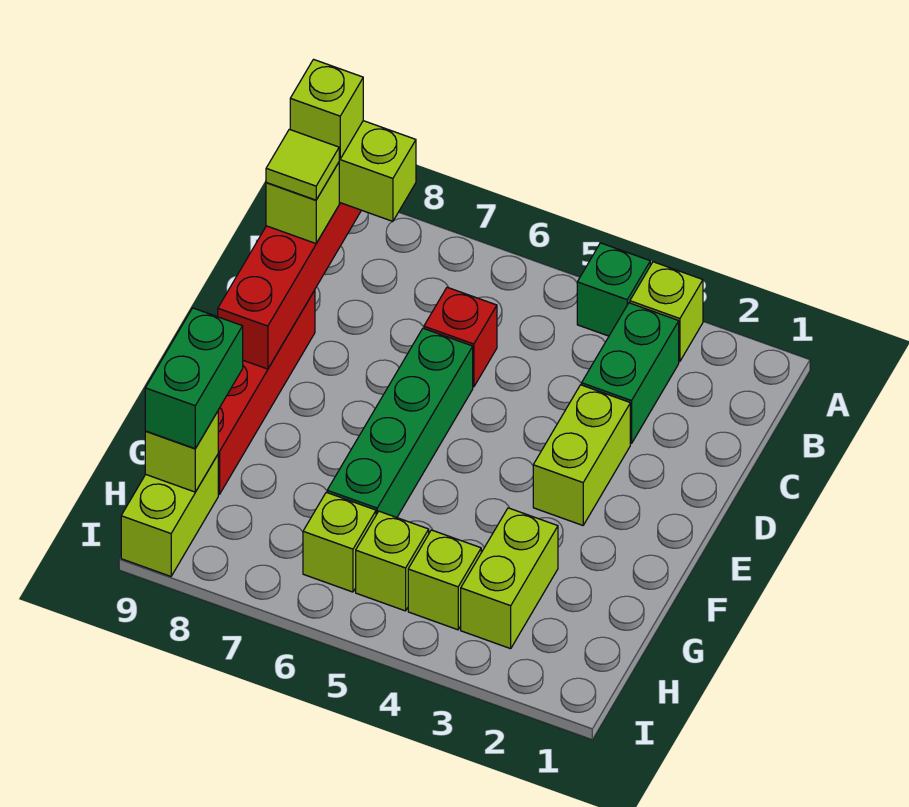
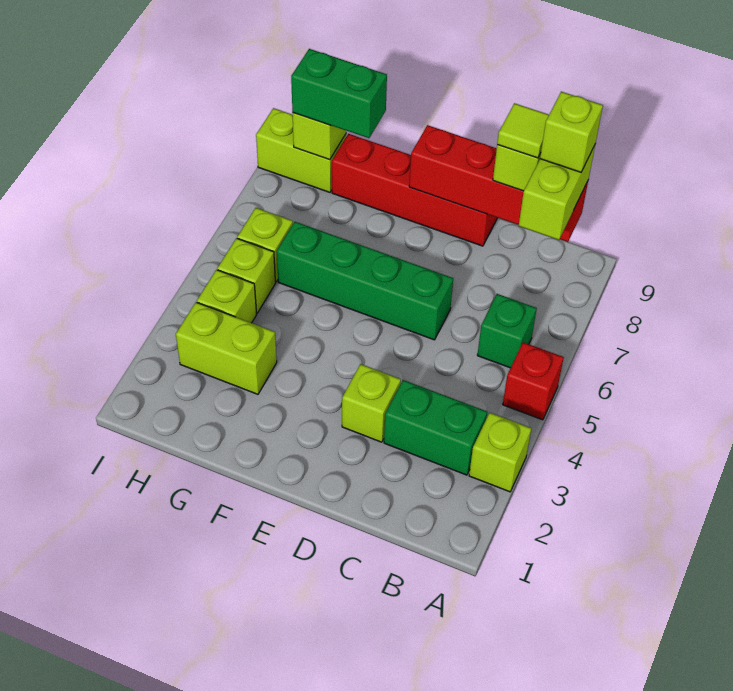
green 1x1 brick [577,243,650,336] -> green 1x1 brick moved to [477,294,537,368]
red 1x1 brick [424,287,497,387] -> red 1x1 brick moved to [503,342,564,420]
lime 1x2 brick [533,385,630,525] -> lime 1x1 brick [342,364,401,442]

